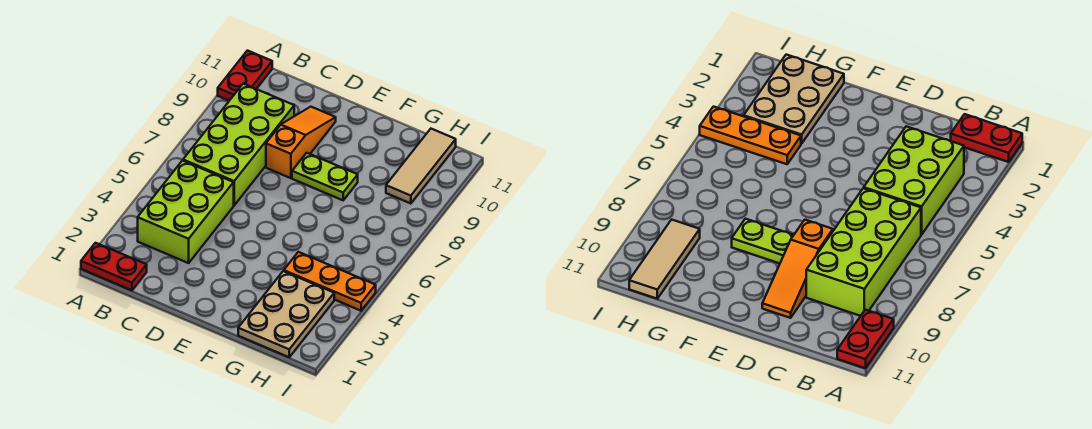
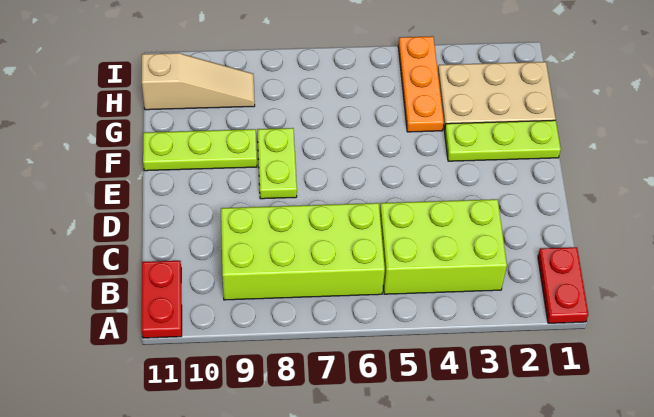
red 1x2 plate [218,51,272,101] -> red 1x2 plate turned to [142,261,182,338]
orange 1x3 slope [266,107,336,178] -> none
none -> lime 1x3 plate [445,120,561,161]
none -> lime 1x3 plate [143,129,257,171]
tan 1x3 tile [386,129,456,204] -> tan 1x3 slope [142,53,255,110]

